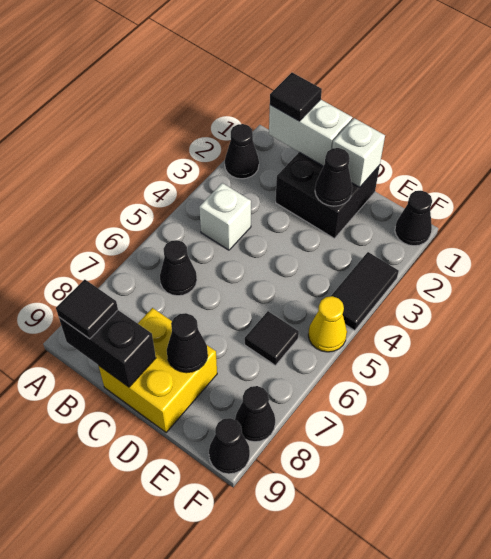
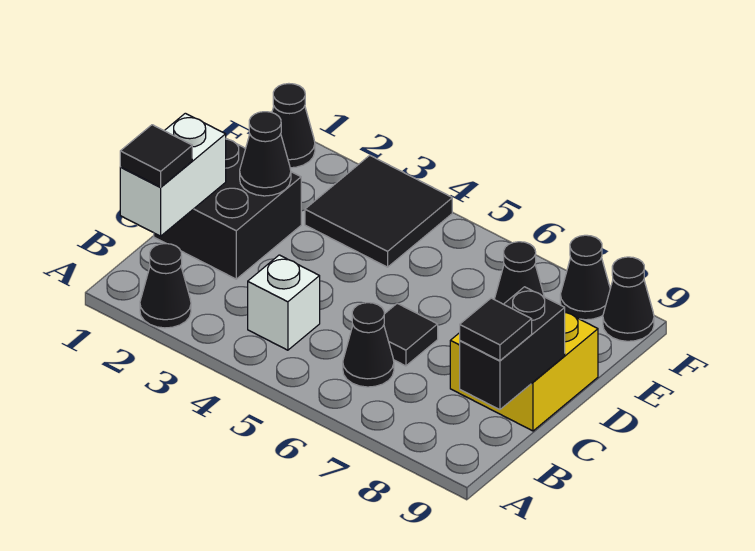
white 1x1 brick [332,118,385,187] -> none
black 1x1 tile [245,311,299,366] -> black 1x1 tile moved to [384,303,438,366]
black 1x2 tile [331,252,399,331] -> black 2x2 tile [305,155,452,267]
yellow 1x1 cone [308,296,347,352] -> none

